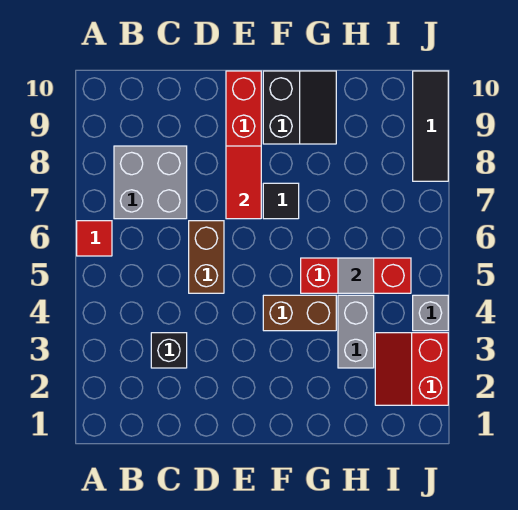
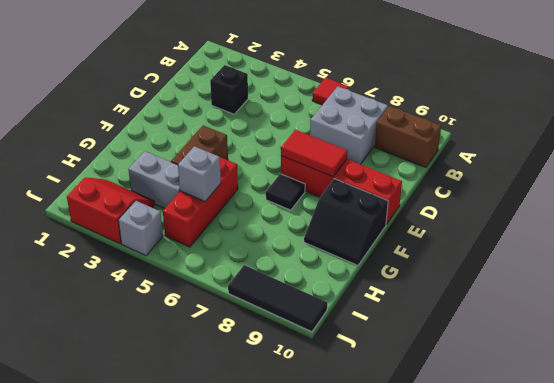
brown 1x2 brick [189,221,224,293] -> brown 1x2 brick moved to [375,106,441,167]
grey 1x1 tile [338,258,374,293] -> grey 1x1 brick [178,146,221,201]

